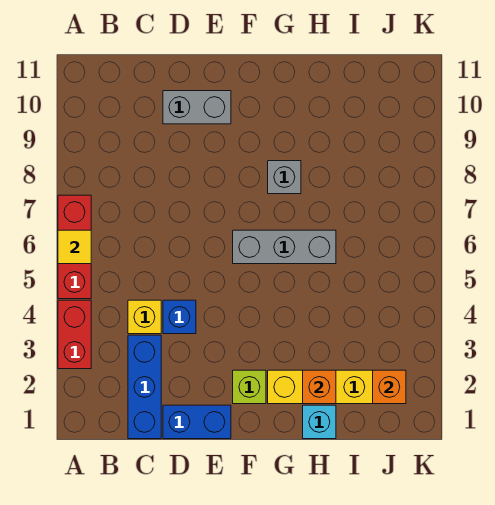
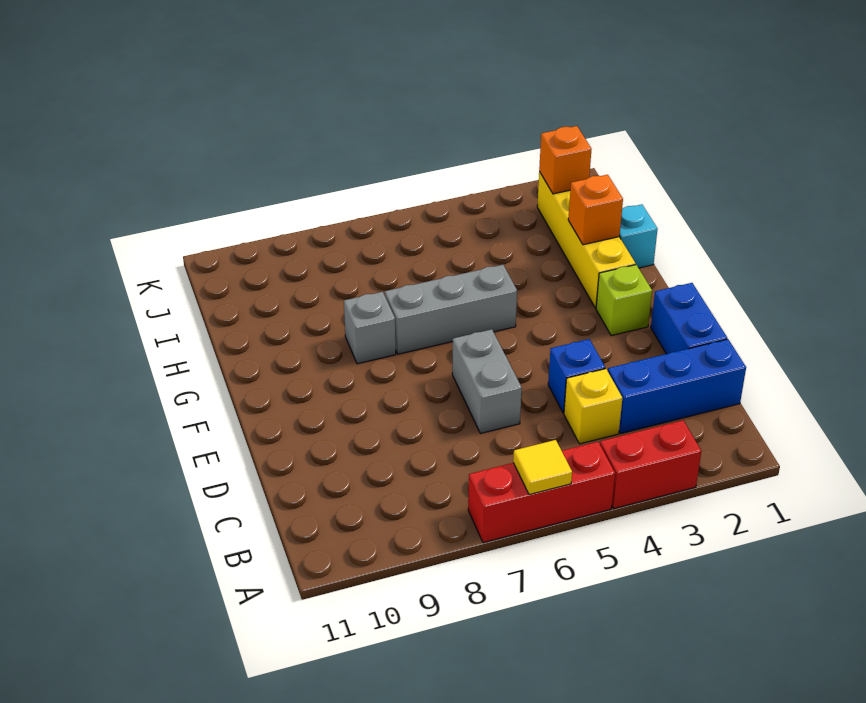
grey 1x2 brick [163,91,231,124] -> grey 1x2 brick moved to [452,329,522,433]
grey 1x3 brick [233,230,336,264] -> grey 1x3 brick turned to [385,265,517,354]

